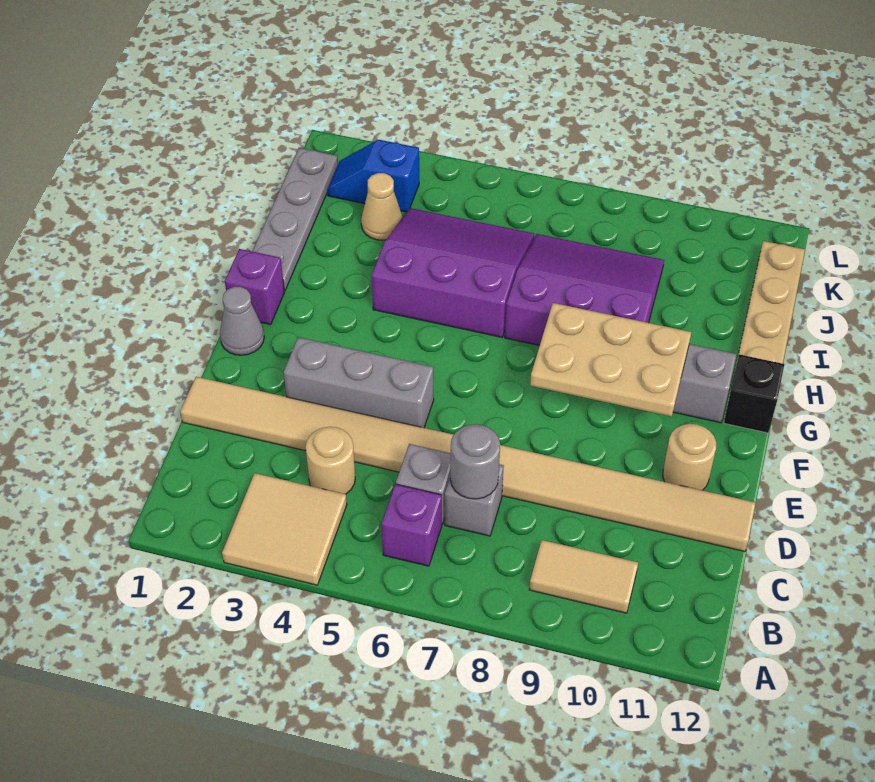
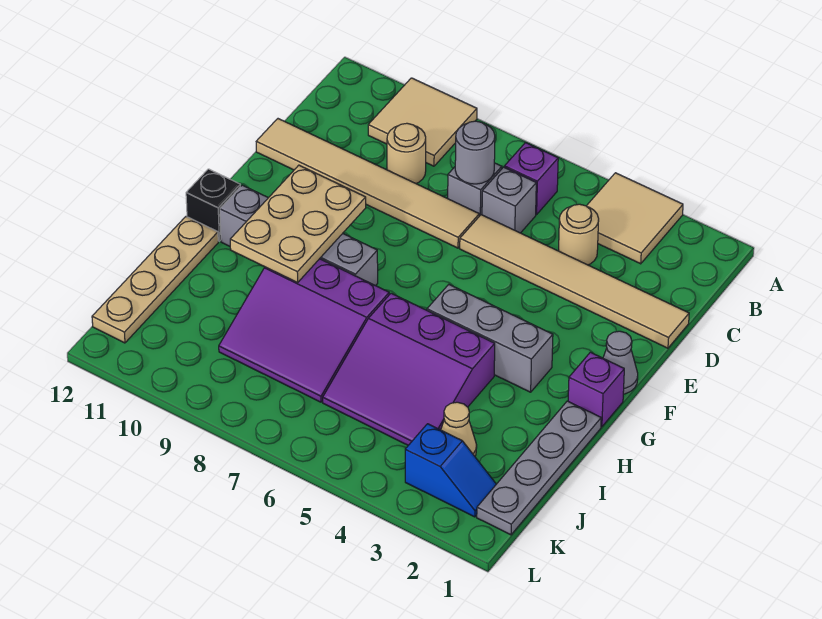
tan 1x2 tile [529,540,638,613] -> tan 2x2 tile [368,78,477,166]
grey 1x3 brick [283,337,434,428] -> grey 1x3 brick moved to [427,285,553,392]
tan 1x1 round brick [663,424,716,490] -> tan 1x1 round brick moved to [387,123,426,183]
tan 2x3 plate [530,303,691,416] -> tan 2x3 plate turned to [230,165,366,283]

